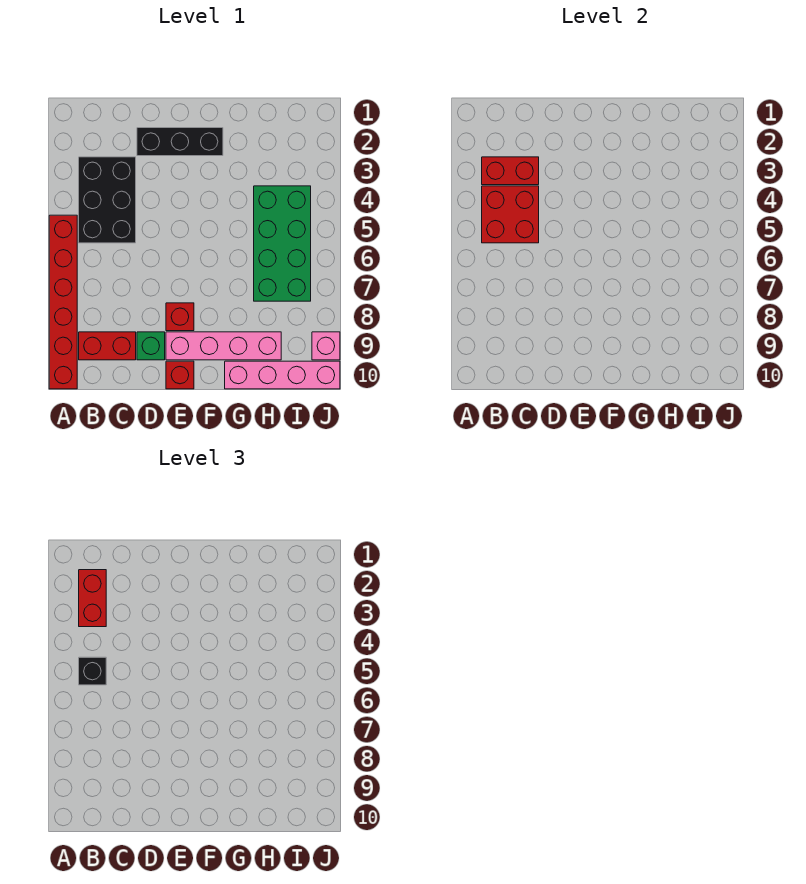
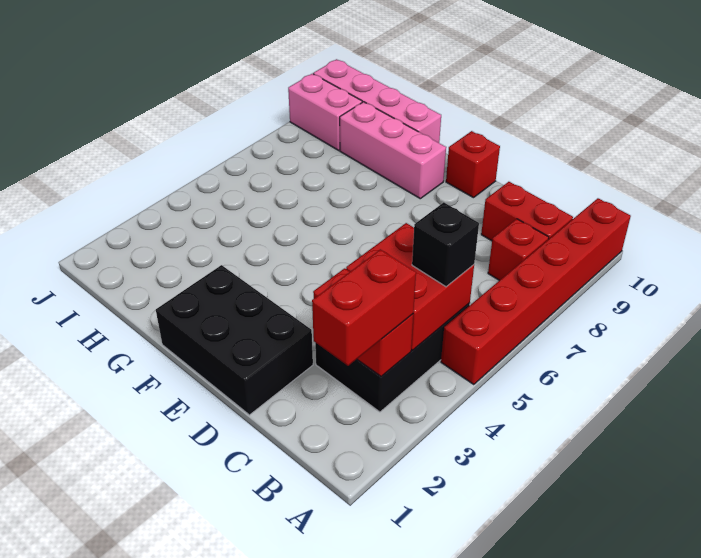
black 1x3 brick [137,128,223,156] -> black 2x3 brick [156,265,313,415]
green 1x1 brick [137,332,165,360] -> none
red 1x1 brick [166,303,194,331] -> red 1x1 brick moved to [488,219,549,281]
pink 1x4 brick [166,332,281,360] -> pink 1x3 brick [340,102,446,199]
green 2x4 brick [254,186,311,301] -> none
pink 1x1 brick [312,332,340,360] -> pink 1x2 brick [288,74,362,150]

